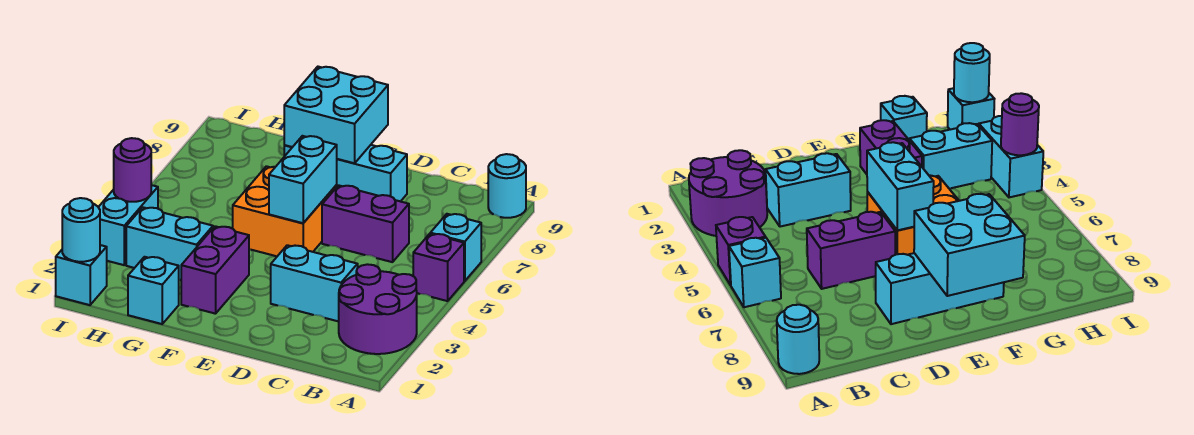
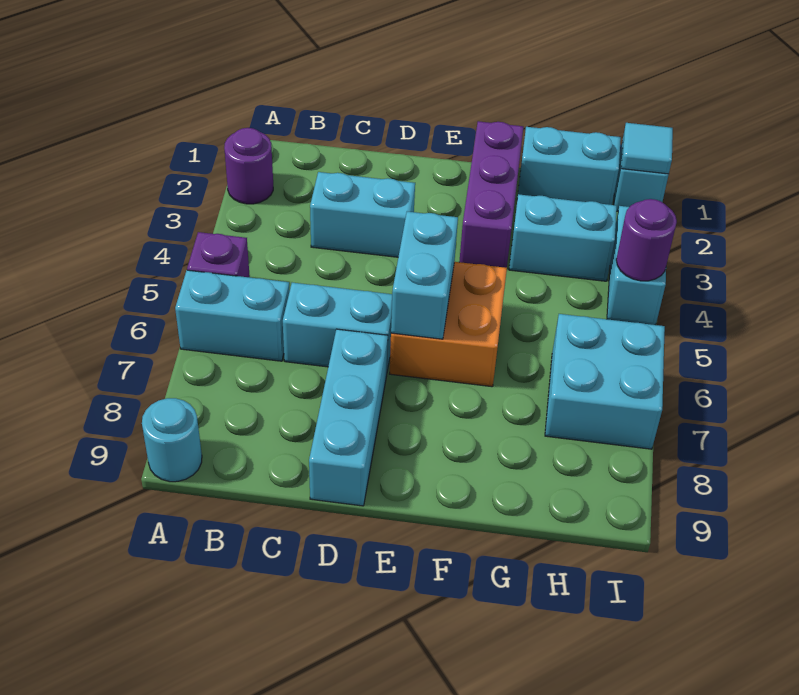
purple 2x2 round brick [339,264,417,354] -> purple 1x1 round brick [224,128,273,204]
cyan 1x1 brick [430,214,481,281] -> cyan 1x2 brick [175,270,290,361]
purple 1x2 brick [322,185,409,262] -> cyan 1x2 brick [283,283,392,371]
cyan 1x3 brick [284,145,407,202] -> cyan 1x3 brick turned to [309,329,388,506]
cyan 2x2 brick [284,67,388,163] -> cyan 2x2 brick moved to [545,314,665,449]
purple 1x2 brick [181,226,249,314] -> purple 1x3 brick [459,121,523,268]
cyan 1x1 brick [128,257,179,324] -> cyan 1x2 brick [517,127,621,205]
cyan 1x1 round brick [62,198,100,262] -> cyan 1x1 tile [621,123,673,174]

